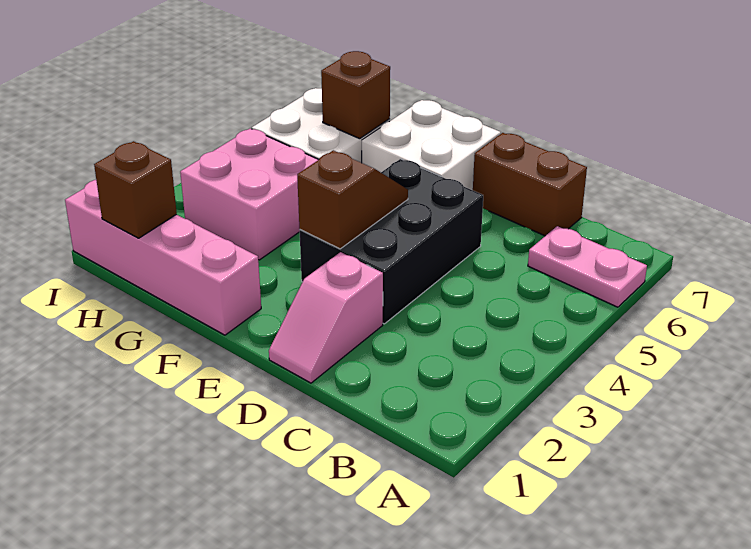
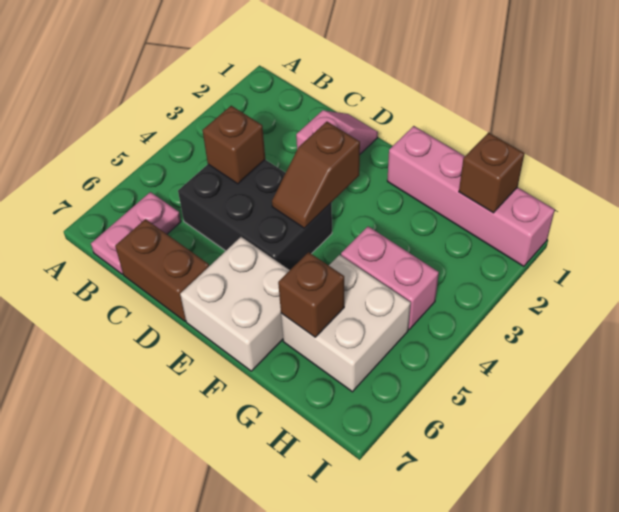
pink 1x2 plate [528,226,647,307] -> pink 1x2 plate turned to [91,192,181,274]
none -> brown 1x1 brick [203,106,265,184]
black 2x3 brick [300,159,483,324] -> black 2x3 brick turned to [178,160,332,270]
pink 2x2 brick [180,129,319,260] -> pink 1x2 brick [341,226,439,329]

